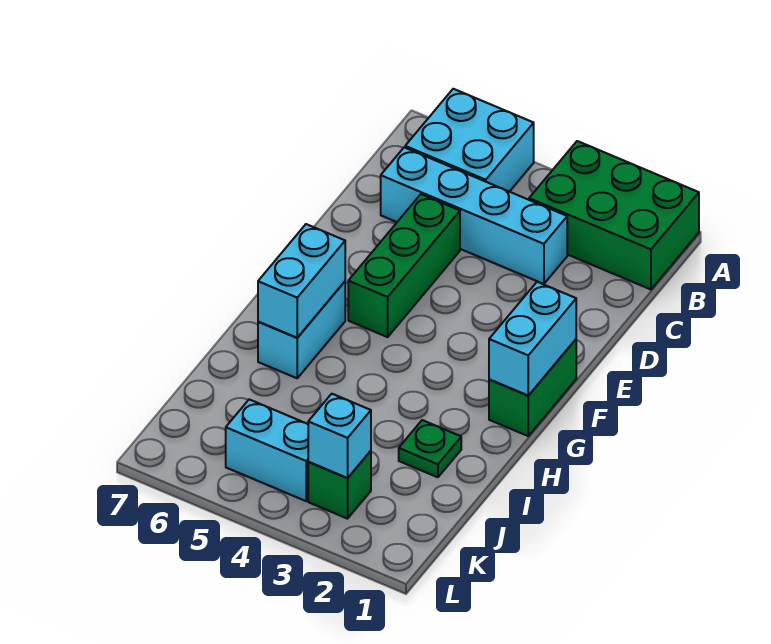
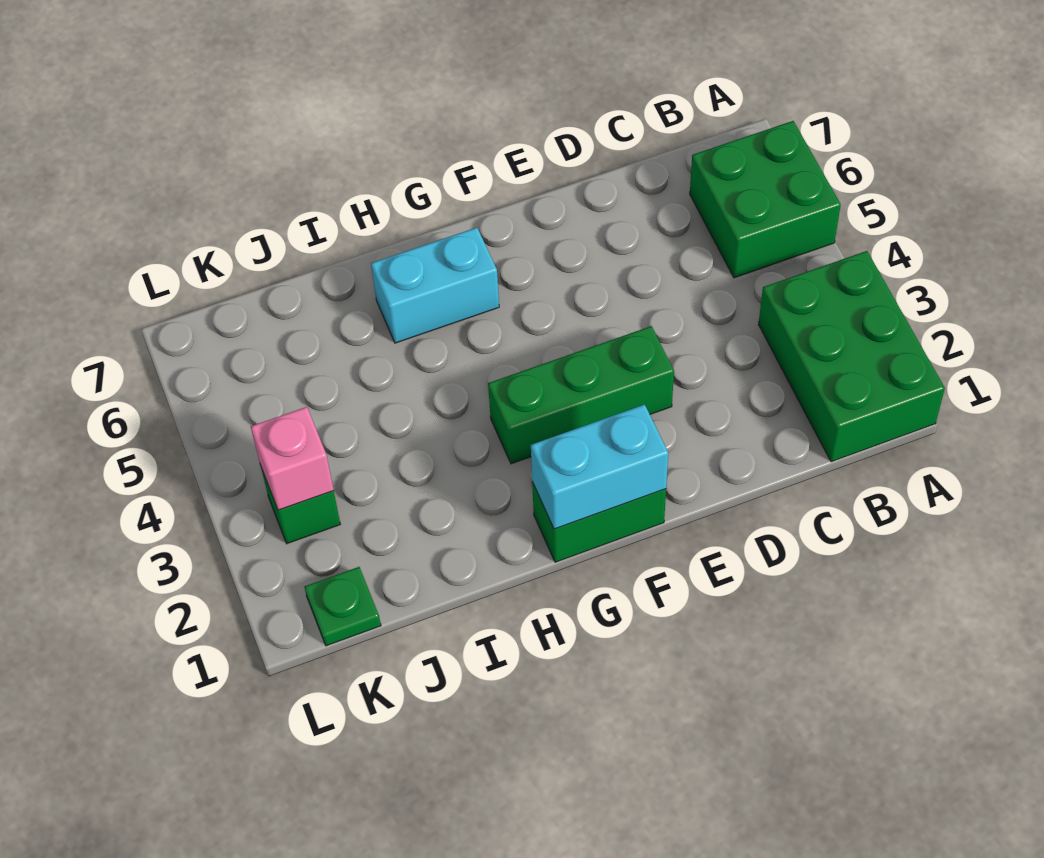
cyan 2x2 brick [405,89,534,192] -> green 2x2 brick [690,121,841,278]
cyan 1x4 brick [381,147,567,284] -> none
green 1x3 brick [348,194,460,337] -> green 1x3 brick moved to [488,326,674,464]
cyan 1x2 brick [258,224,345,338] -> none
green 1x1 plate [399,420,461,477] -> green 1x1 plate moved to [305,567,381,646]
cyan 1x1 brick [308,394,371,478] -> pink 1x1 brick [251,407,334,510]
cyan 1x2 brick [226,399,308,501] -> none

